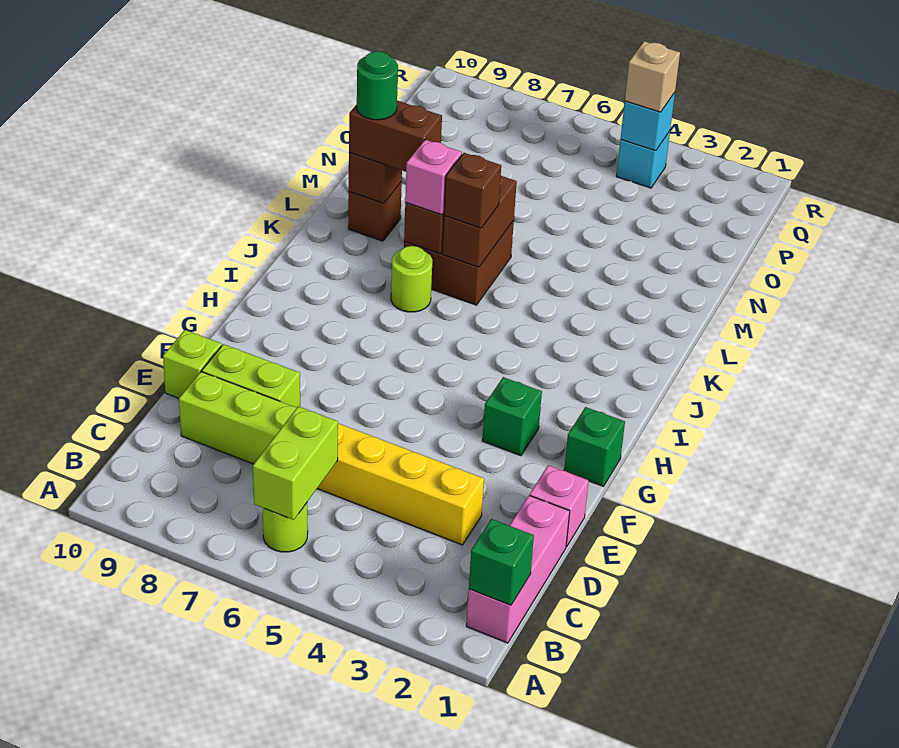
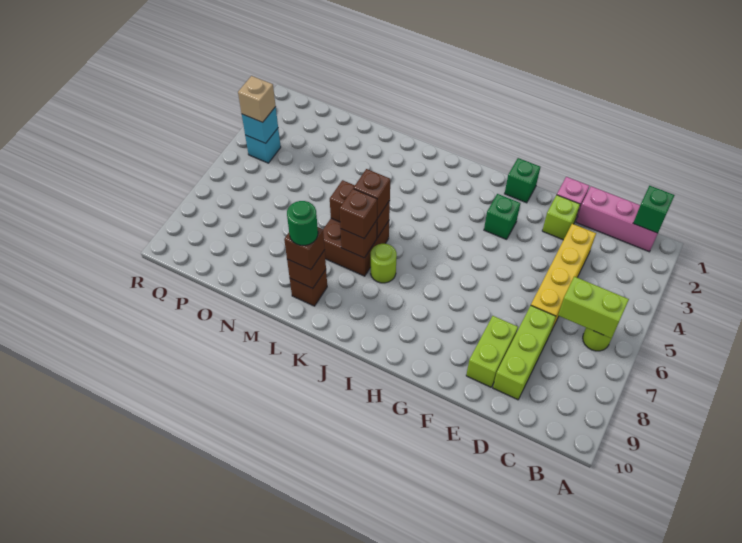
lime 1x1 brick [163,330,222,398] -> lime 1x1 brick moved to [542,195,580,240]
pink 1x1 brick [405,140,462,215] -> brown 1x1 brick [340,189,377,239]
brown 1x2 brick [349,101,442,172] -> brown 1x1 brick [284,227,325,270]

